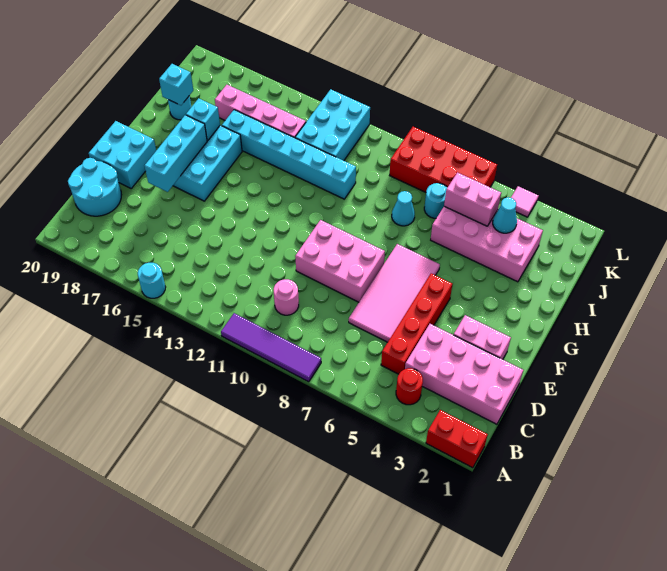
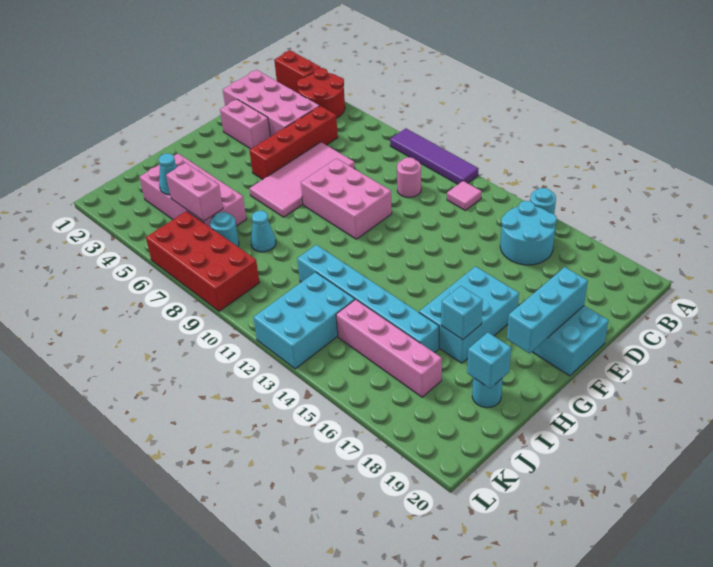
red 1x1 round brick [396,368,423,405] -> red 2x2 round brick [297,68,345,118]
cyan 2x2 round brick [68,158,121,216] -> cyan 2x2 round brick moved to [500,201,557,265]
cyan 1x3 brick [145,115,207,192] -> cyan 1x3 brick moved to [507,267,588,353]
pink 1x1 tile [511,186,538,217] -> pink 1x1 tile moved to [447,181,482,210]

